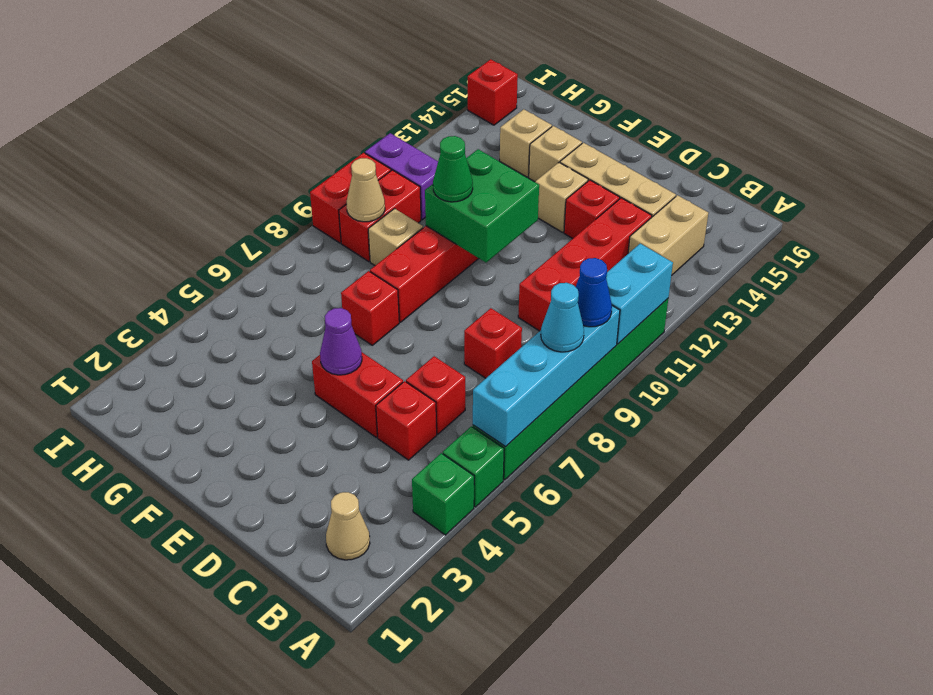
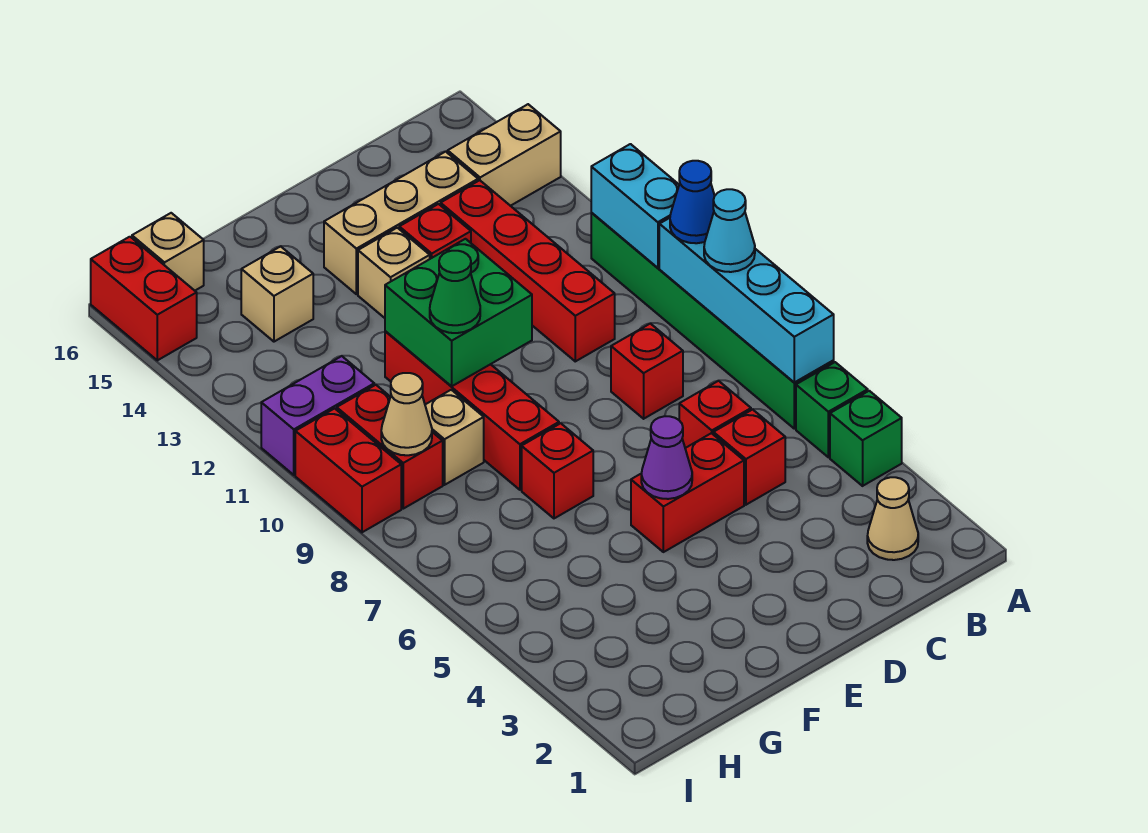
tan 1x2 brick [628,195,708,276] -> tan 1x2 brick turned to [448,104,561,206]
tan 1x1 brick [529,126,582,182] -> tan 1x1 brick moved to [132,213,204,291]
red 1x1 brick [468,59,518,125] -> red 1x2 brick [91,237,197,360]

